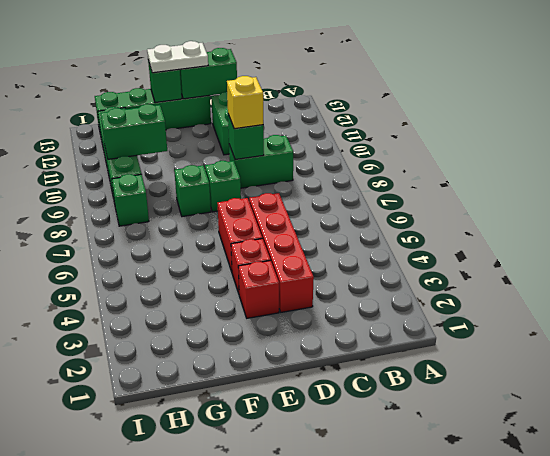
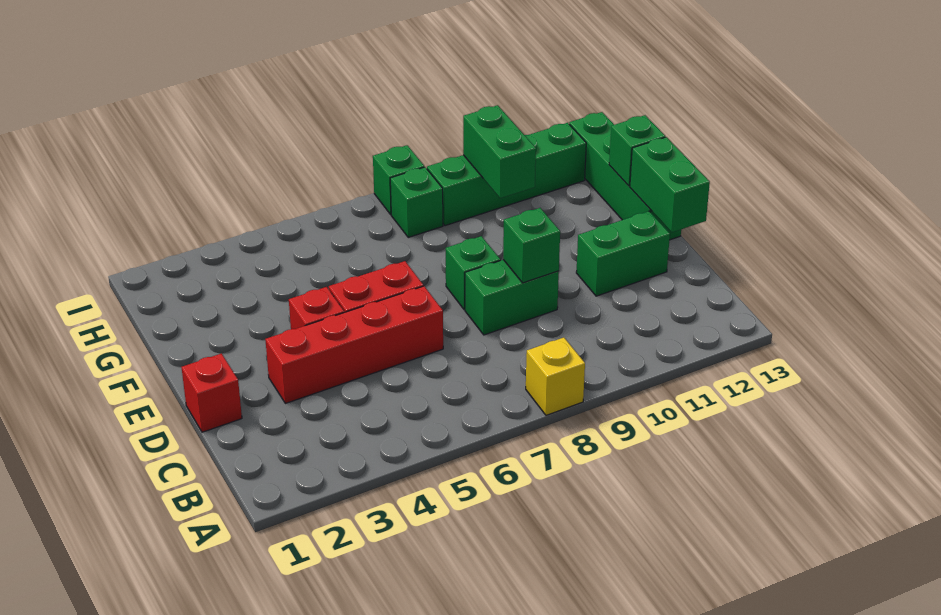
green 1x2 brick [229,135,293,188] -> green 1x2 brick turned to [465,260,559,335]
yellow 1x1 brick [227,76,263,129] -> yellow 1x1 brick moved to [526,338,585,415]
red 1x1 brick [238,261,279,318] -> red 1x1 brick moved to [182,353,242,432]
white 1x2 plate [147,41,208,73] -> none
green 1x1 brick [174,165,211,217] -> green 1x1 brick moved to [373,145,424,214]

